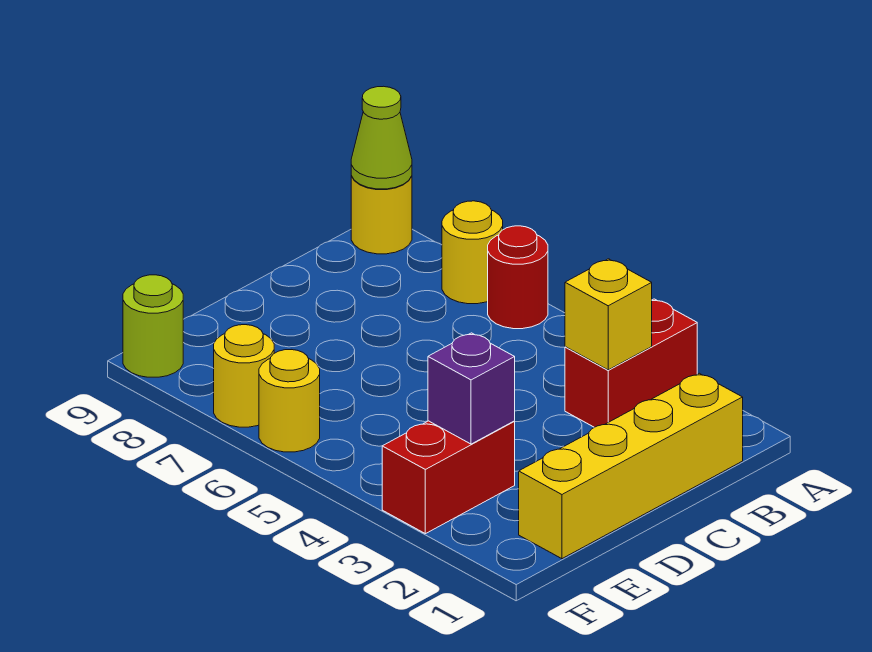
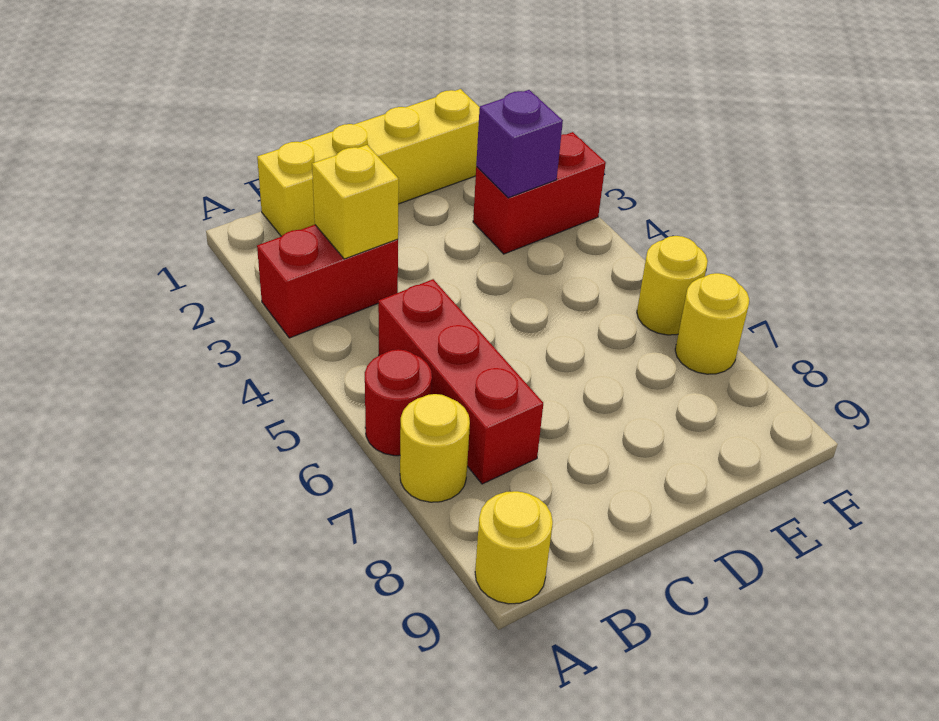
lime 1x1 cone [351,86,412,189] -> none
none -> red 1x3 brick [378,279,543,484]
lime 1x1 round brick [123,275,183,377] -> none

